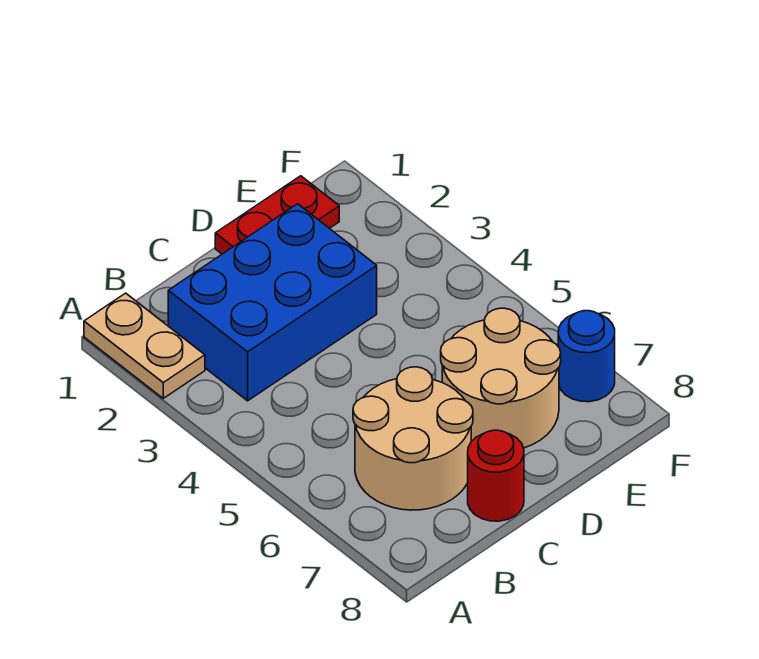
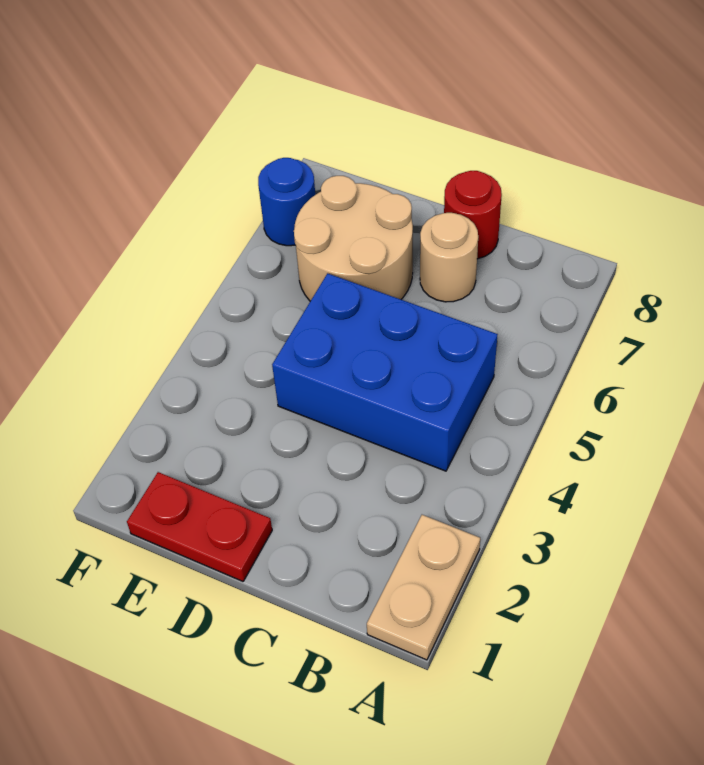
blue 2x3 brick [168,204,377,401] -> blue 2x3 brick moved to [272,273,498,471]
tan 2x2 round brick [353,367,473,510] -> tan 1x1 round brick [420,213,478,302]

